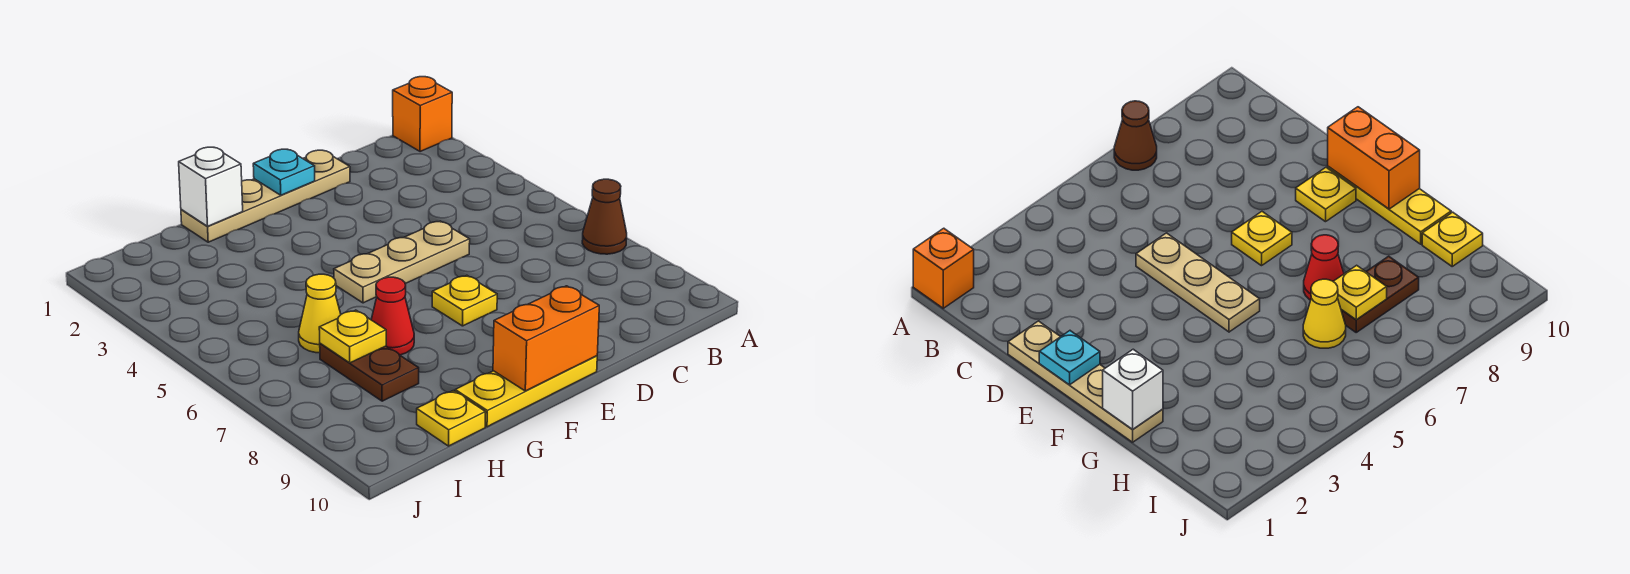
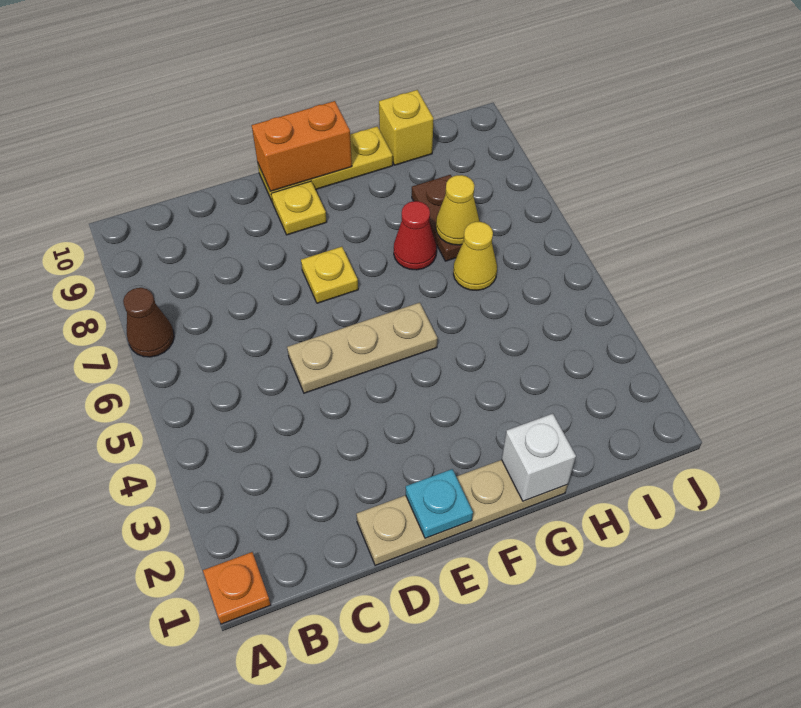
orange 1x1 brick [393,77,452,152] -> orange 1x1 plate [203,552,271,624]
yellow 1x1 plate [319,310,386,363] -> yellow 1x1 cone [436,175,479,245]
yellow 1x1 plate [417,391,486,446] -> yellow 1x1 brick [379,90,434,165]

